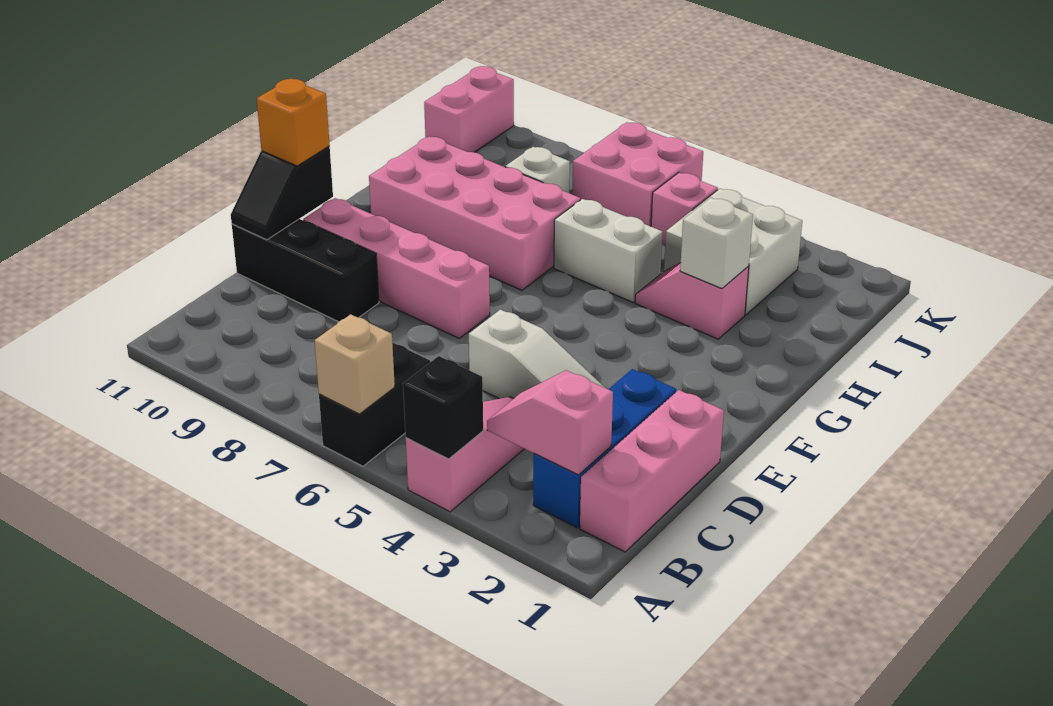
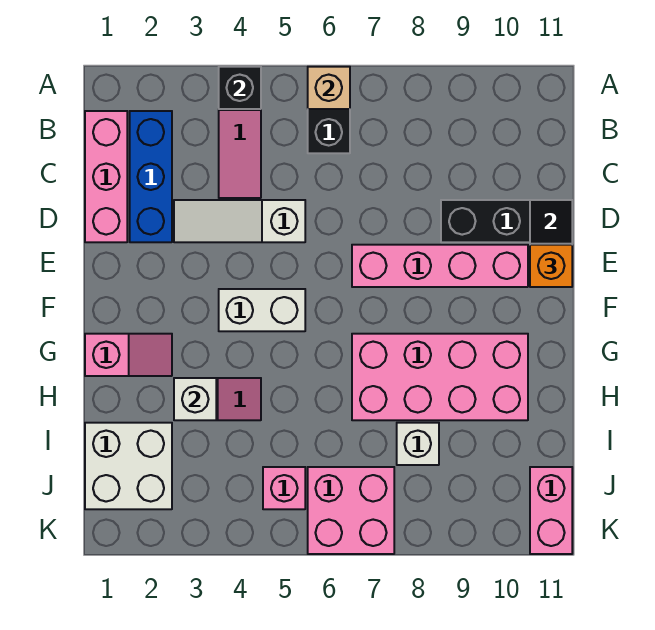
pink 1x2 slope [487,370,613,475] -> pink 1x2 slope moved to [85,334,172,376]
white 1x2 brick [554,199,663,302] -> white 1x2 brick moved to [219,289,305,331]
white 2x2 brick [664,189,802,315] -> white 2x2 brick moved to [85,423,172,509]

